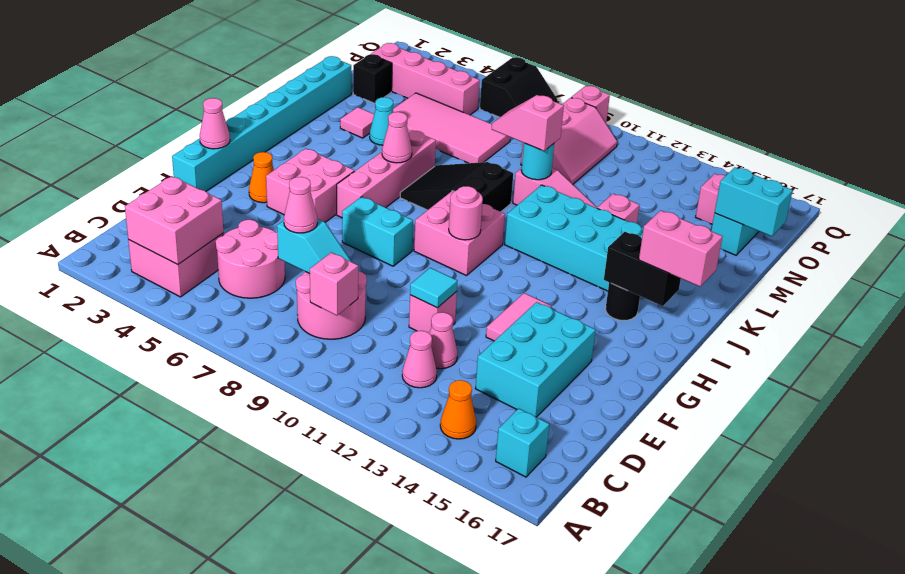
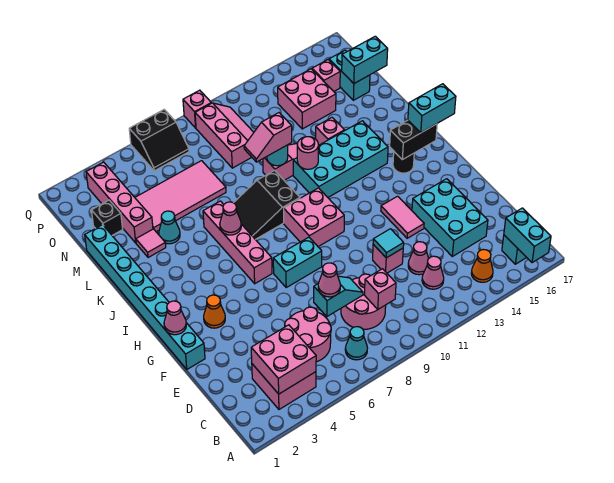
none -> cyan 1x2 brick [504,208,551,263]
none -> cyan 1x1 cone [345,327,367,360]
pink 2x2 brick [266,149,354,222] -> pink 2x2 brick moved to [278,69,336,129]
pink 1x1 round brick [449,186,483,240] -> pink 1x1 round brick moved to [297,137,318,169]
pink 1x2 brick [639,210,723,287] -> cyan 1x2 brick [408,84,456,133]
pink 1x4 brick [371,43,480,115] -> pink 1x4 brick turned to [86,162,153,243]
black 2x2 slope [480,57,557,117] -> black 2x2 slope turned to [129,110,189,171]

